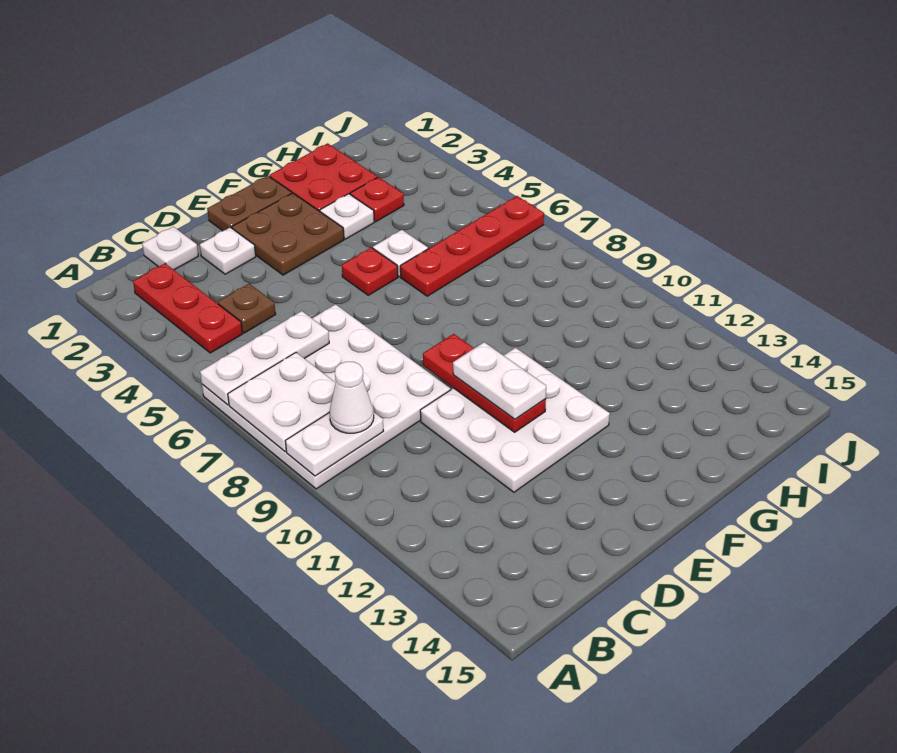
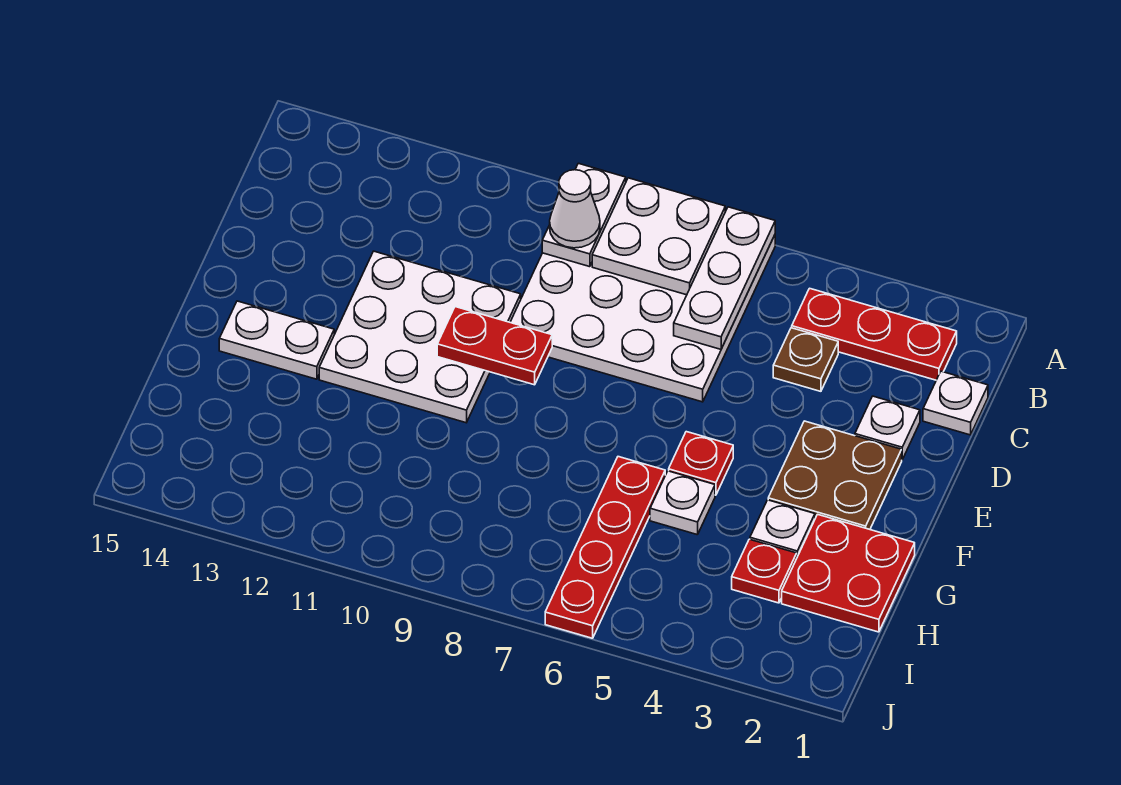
brown 1x2 plate [207,176,292,231] -> none
red 1x3 plate [423,334,546,432] -> red 1x2 plate [437,307,552,385]
white 1x2 plate [453,342,546,419] -> white 1x2 plate moved to [219,301,334,379]

